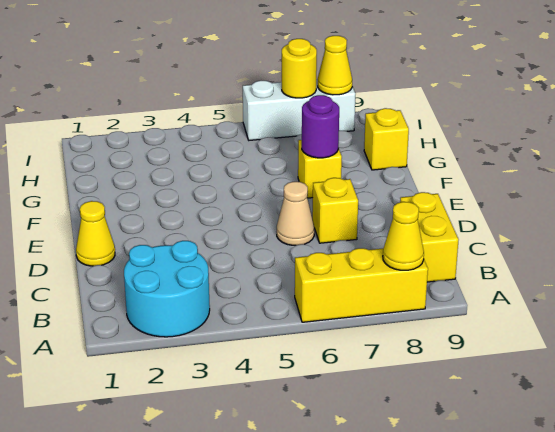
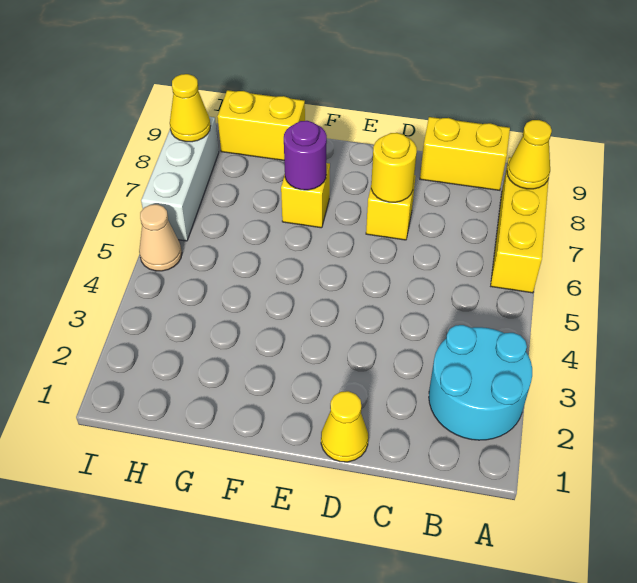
tan 1x1 cone [277,182,314,245] -> tan 1x1 cone moved to [139,204,182,271]
yellow 1x1 brick [364,108,409,170] -> yellow 1x2 brick [217,90,305,160]
yellow 1x1 round brick [282,39,317,98] -> yellow 1x1 round brick moved to [371,133,417,202]

